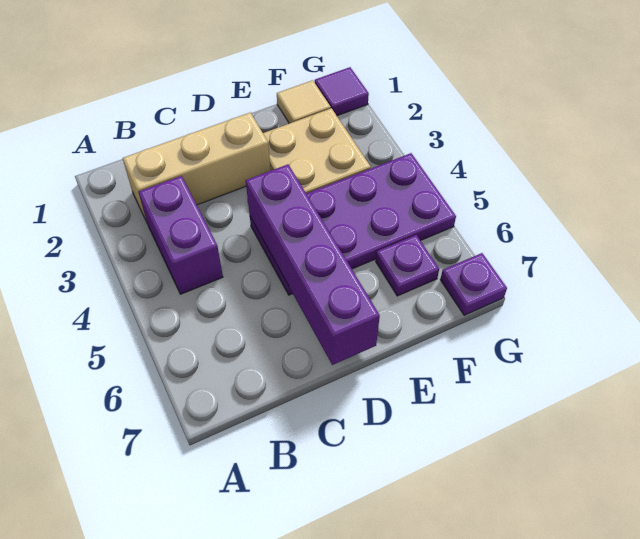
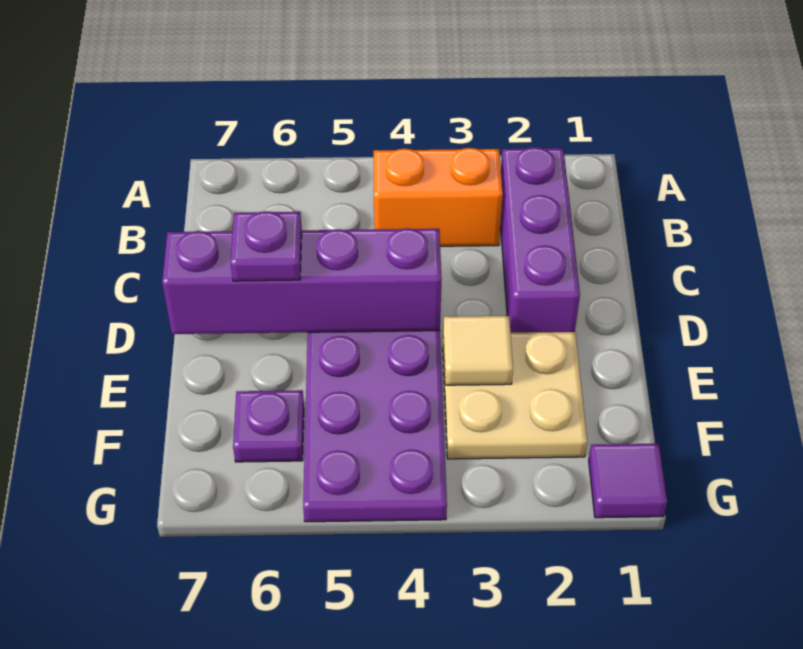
tan 1x3 brick [123,113,270,222] -> purple 1x3 brick [500,147,580,333]
purple 1x2 brick [139,176,223,294] -> orange 1x2 brick [374,148,503,246]
tan 1x1 tile [277,80,331,123] -> tan 1x1 tile moved to [443,316,513,385]
purple 1x1 plate [440,253,507,315] -> purple 1x1 plate moved to [231,211,302,281]

